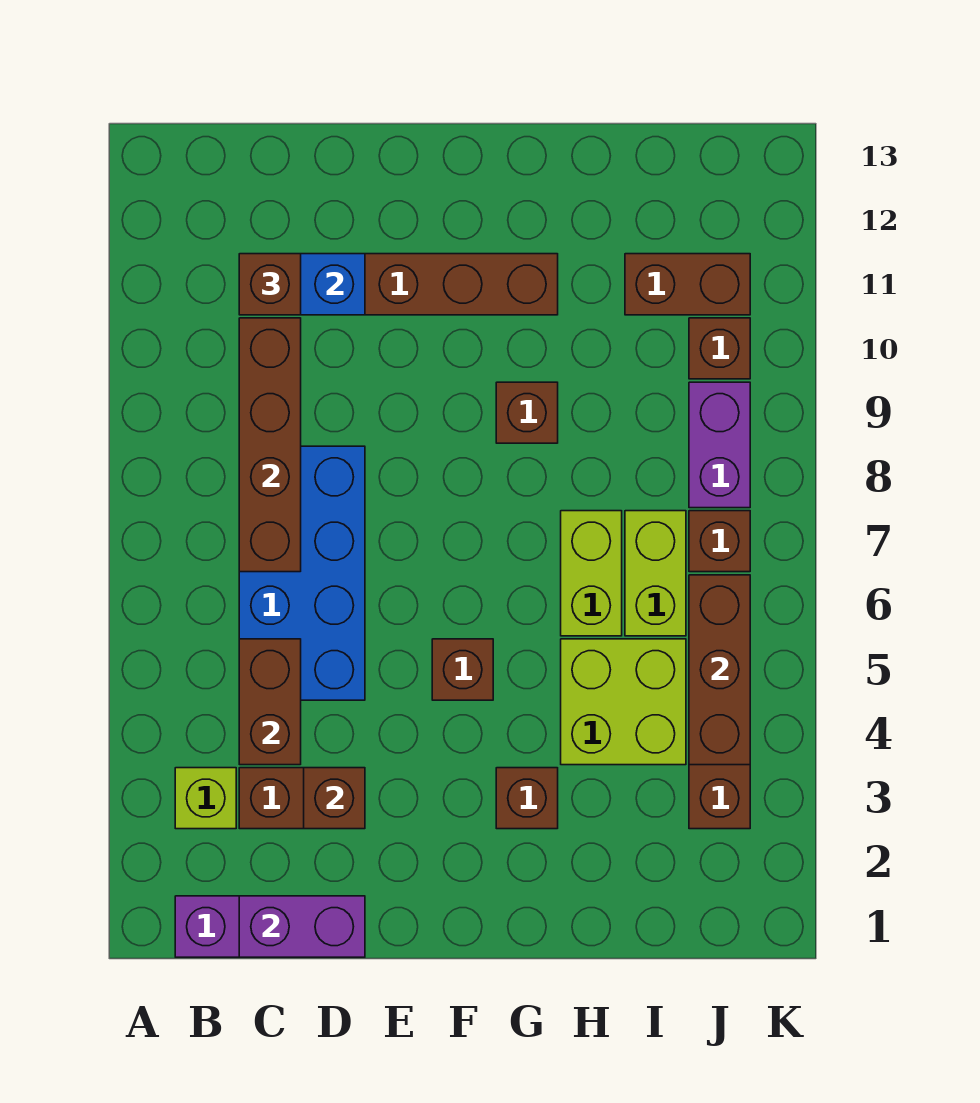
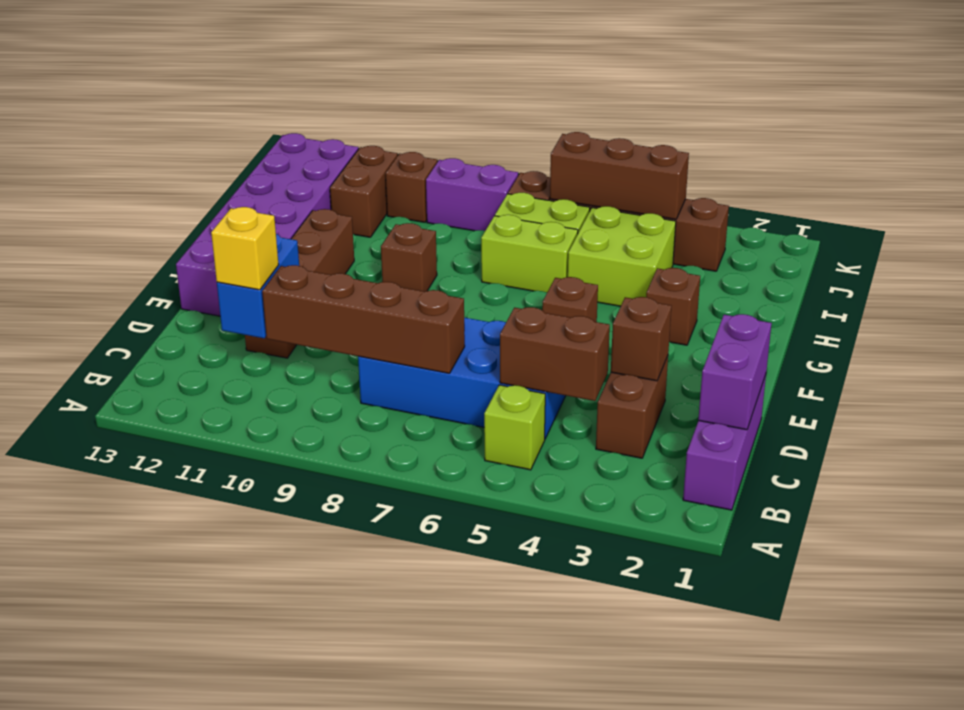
lime 1x1 brick [175,768,236,829] -> lime 1x1 brick moved to [484,385,545,470]
brown 1x1 brick [239,254,301,315] -> yellow 1x1 brick [211,207,279,290]
none -> purple 2x6 brick [176,133,358,316]

